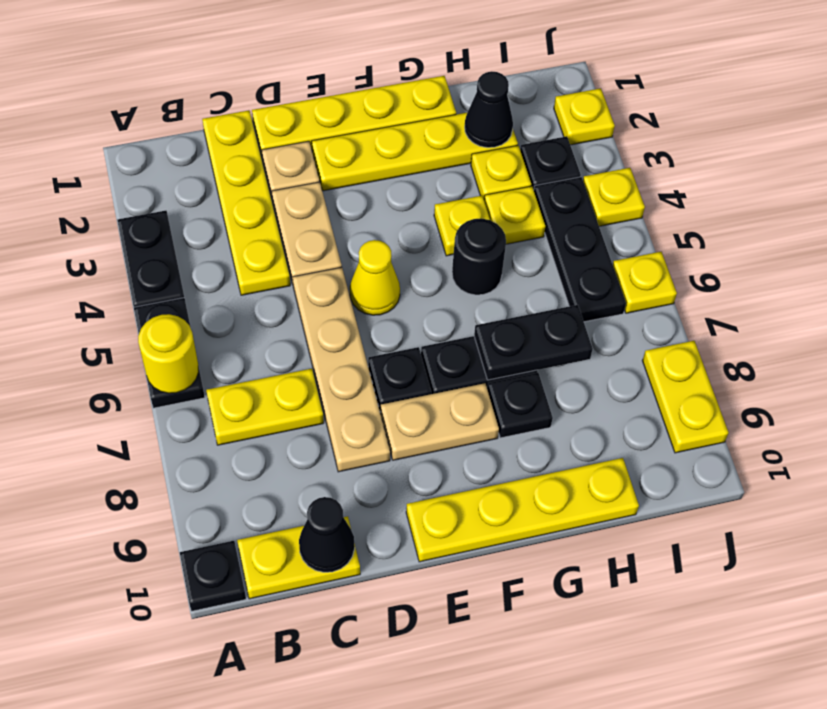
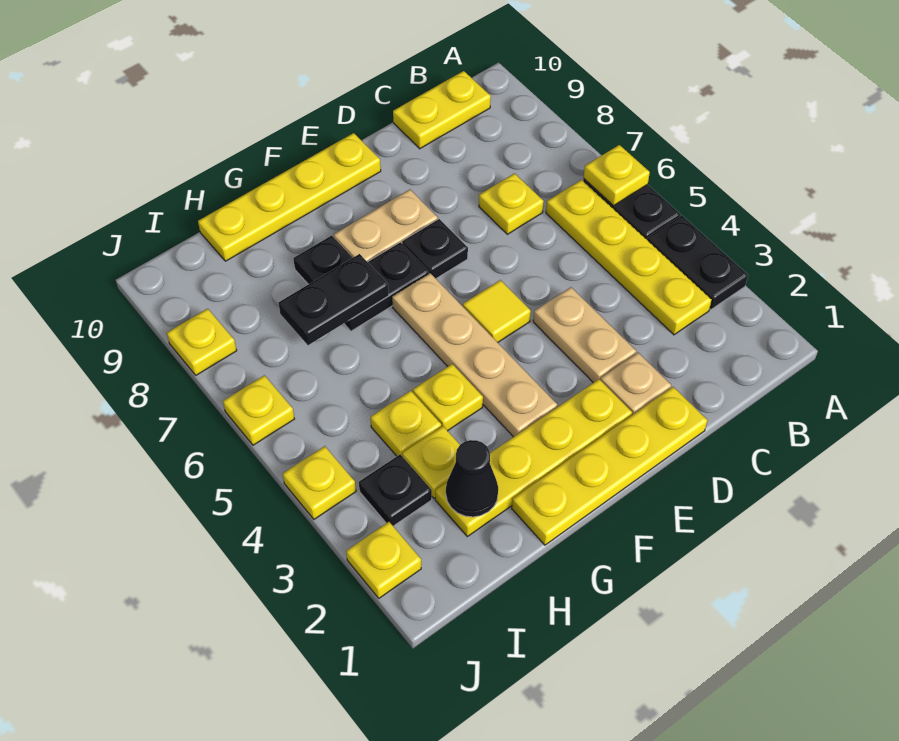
yellow 1x1 round brick [138,314,199,393] -> yellow 1x1 plate [584,145,650,205]
black 1x1 plate [180,541,246,611] -> none
yellow 1x2 plate [206,369,324,445] -> yellow 1x1 plate [479,173,544,234]
yellow 1x4 plate [202,110,290,295] -> yellow 1x4 plate moved to [546,180,712,335]
black 1x1 cone [299,497,355,572] -> none
tan 1x4 plate [293,267,390,472] -> tan 1x4 plate moved to [392,273,557,437]
yellow 1x1 cone [350,240,400,315] -> yellow 1x1 tile [463,280,531,342]
black 1x1 round brick [452,219,506,295] -> none
black 1x3 plate [534,177,626,322] -> none
yellow 1x2 plate [642,341,729,453] -> yellow 1x1 plate [167,309,237,375]

